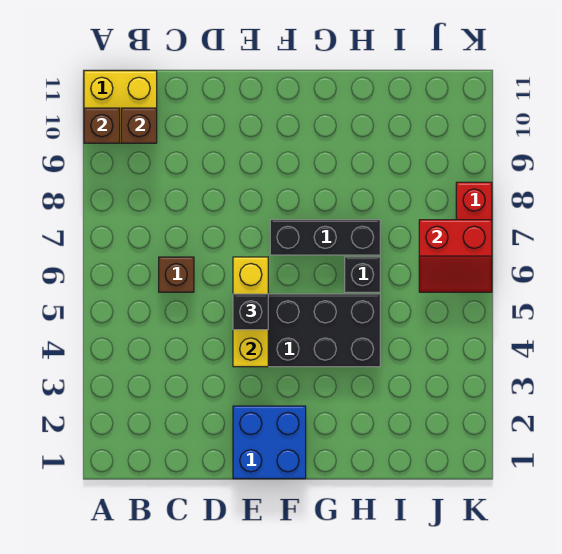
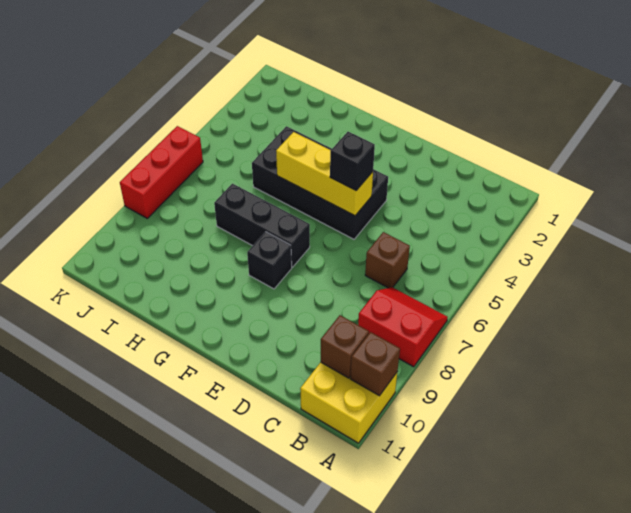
blue 2x2 brick [233,406,306,479] -> none
yellow 1x3 brick [233,257,268,367] -> yellow 1x3 brick turned to [276,132,373,216]
black 1x1 brick [345,257,380,292] -> black 1x1 brick moved to [247,232,292,289]
red 2x2 slope [419,220,492,292] -> red 2x2 slope moved to [358,287,448,367]

